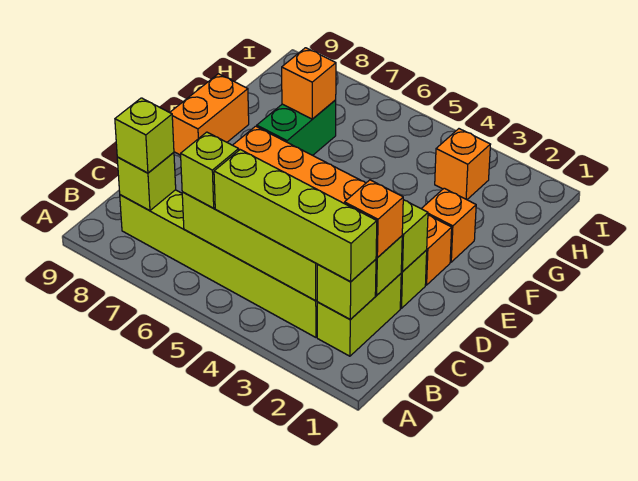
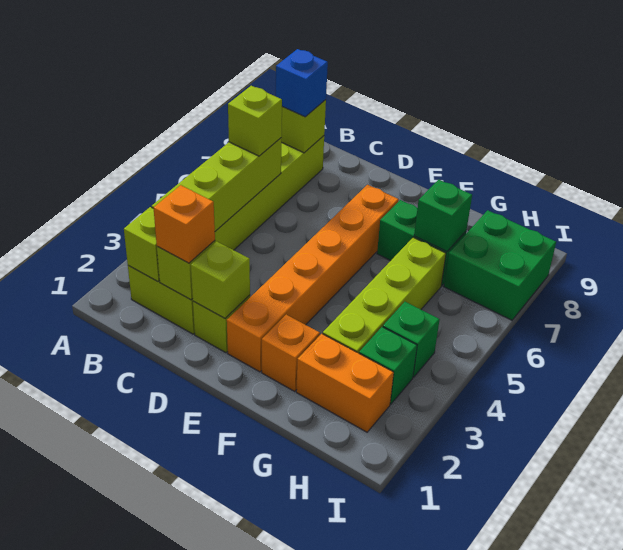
lime 1x4 brick [214,150,377,282] -> lime 1x4 brick moved to [323,237,446,353]
lime 1x1 brick [115,98,174,173] -> blue 1x1 brick [276,49,328,117]
orange 1x2 brick [170,74,249,155] -> orange 1x2 brick moved to [296,334,394,432]
orange 1x1 brick [282,48,336,119] -> green 1x1 brick [414,180,472,252]
orange 1x1 brick [435,129,491,200] -> green 1x1 brick [359,327,417,404]
none -> green 1x1 brick [383,302,440,377]
none -> green 2x2 brick [444,210,556,320]

